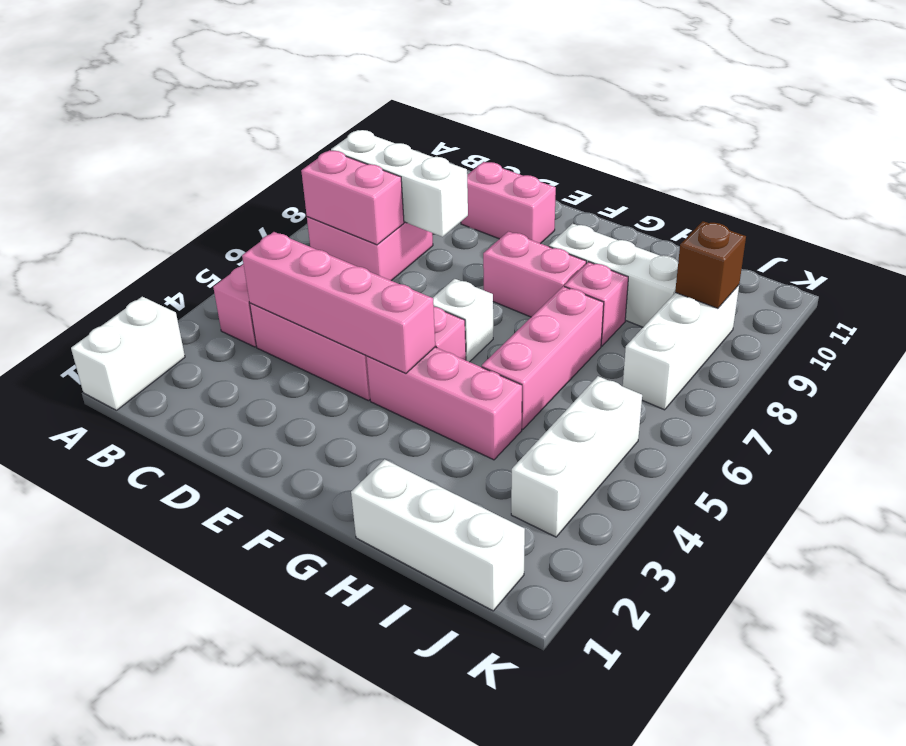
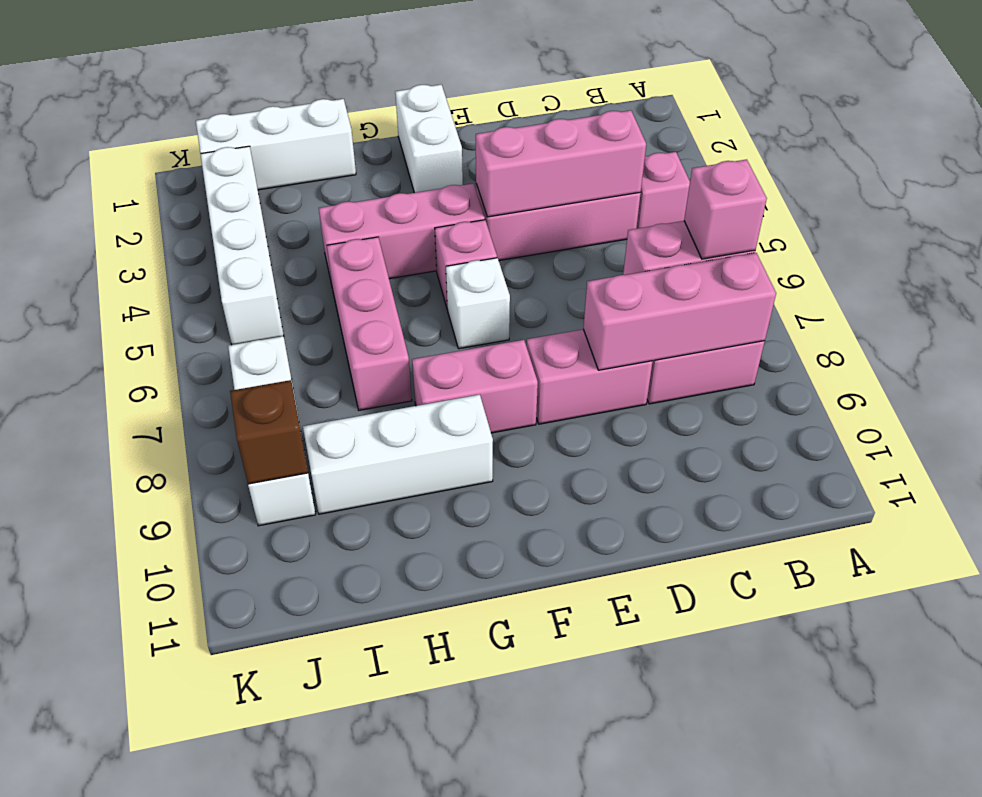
white 1x2 brick [71,297,185,410] -> white 1x2 brick moved to [395,85,463,193]
white 1x3 brick [331,130,468,237] -> pink 1x3 brick [583,253,776,370]
pink 1x4 brick [242,232,435,373] -> pink 1x3 brick [476,110,646,217]
pink 1x2 brick [461,162,556,244] -> pink 1x2 brick moved to [527,329,653,424]
pink 1x1 brick [564,262,628,346] -> pink 1x1 brick moved to [684,159,767,259]
white 1x3 brick [511,376,642,537] -> white 1x4 brick [201,146,284,345]

